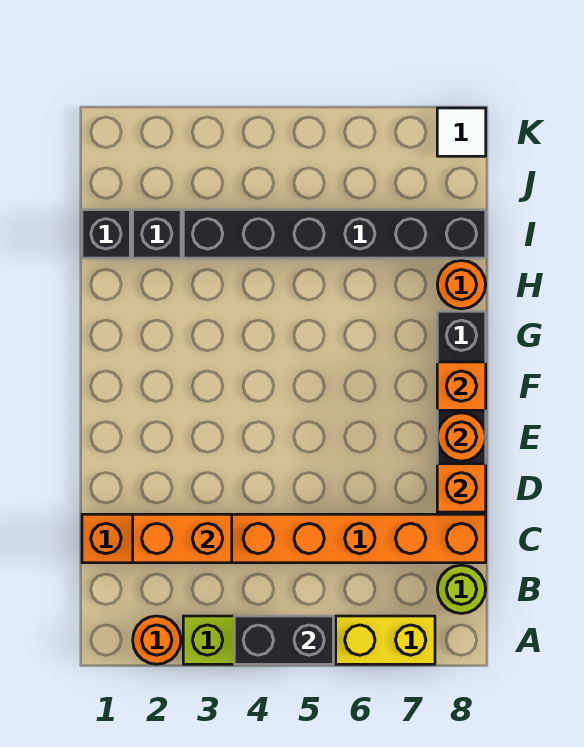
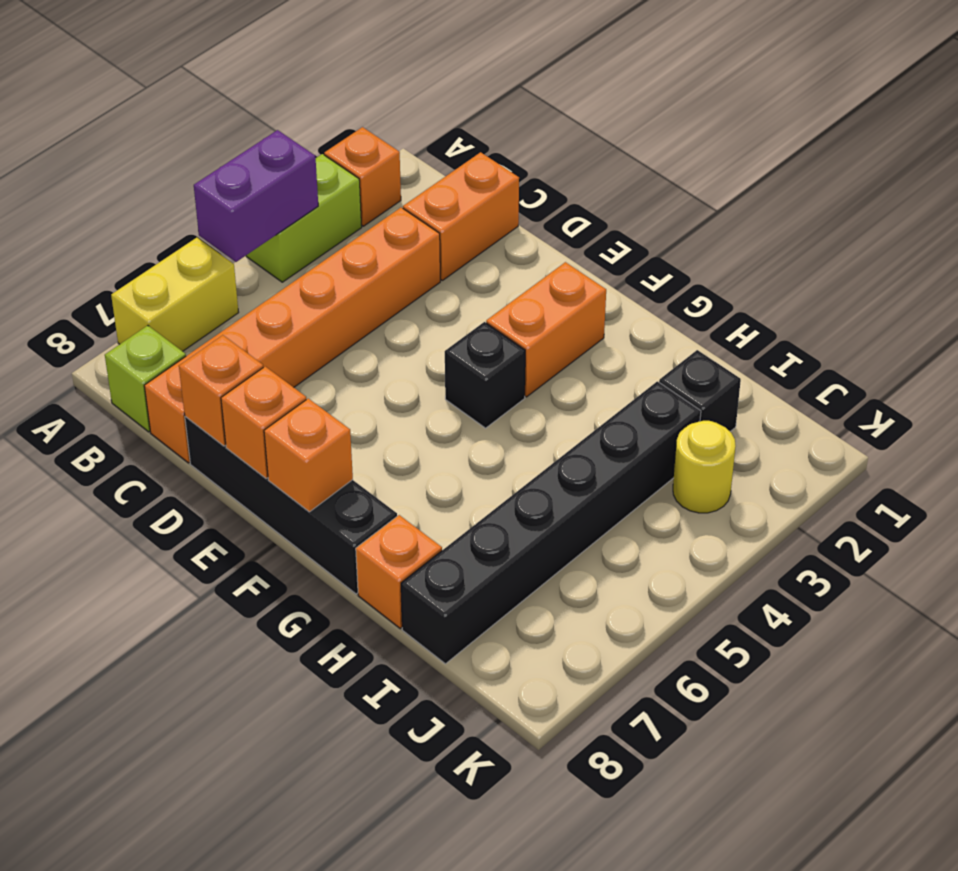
orange 1x1 round brick [133,616,181,664] -> orange 1x1 brick [324,127,401,226]
black 1x2 brick [234,616,333,664] -> purple 1x2 brick [194,130,318,262]
lime 1x1 round brick [437,565,486,613] -> lime 1x1 brick [105,326,186,432]
orange 1x2 brick [133,514,232,563] -> orange 1x2 brick moved to [486,262,606,397]
orange 1x1 round brick [437,413,486,461] -> orange 1x1 brick [221,367,306,478]
orange 1x1 round brick [437,261,486,309] -> orange 1x1 brick [356,515,442,628]
black 1x1 brick [82,210,130,258] -> black 1x1 brick moved to [445,322,525,428]
none -> yellow 1x1 round brick [673,421,736,513]
white 1x1 tile [437,108,486,156] -> none

